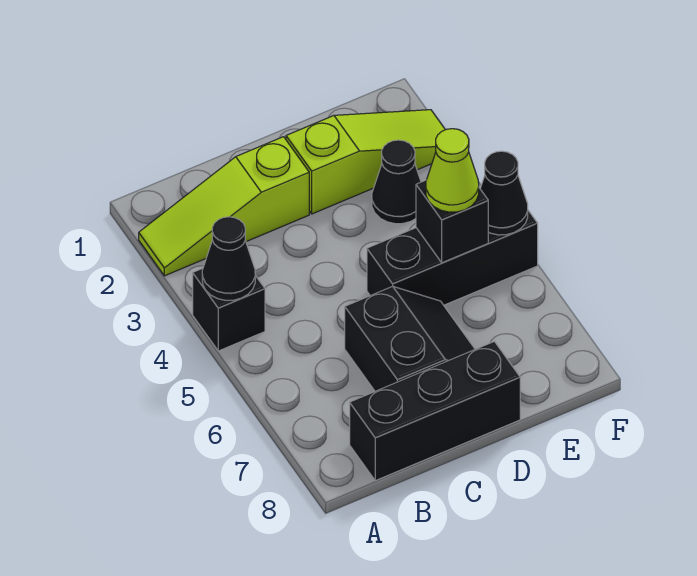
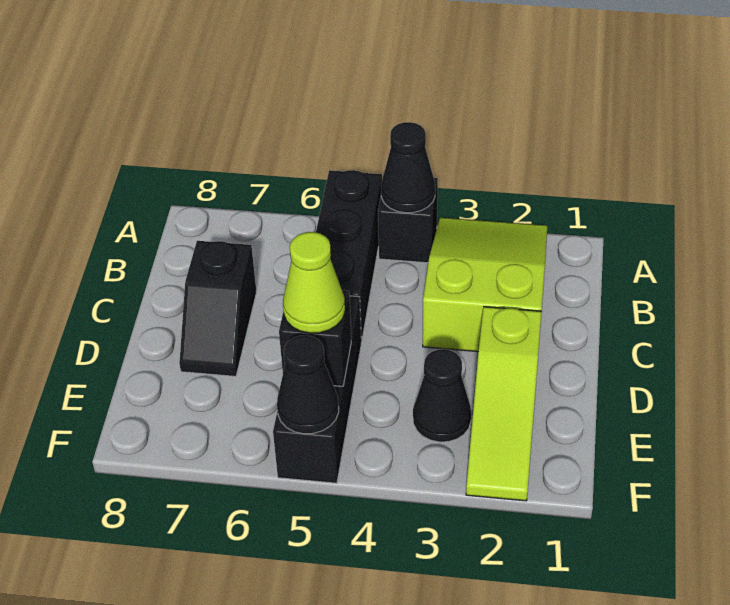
lime 1x3 slope [139,137,309,276] -> lime 2x3 slope [423,218,547,352]
black 1x3 brick [350,341,520,481] -> black 1x3 brick moved to [316,170,382,342]
black 2x2 slope [345,286,475,391] -> black 1x2 slope [179,241,257,376]

